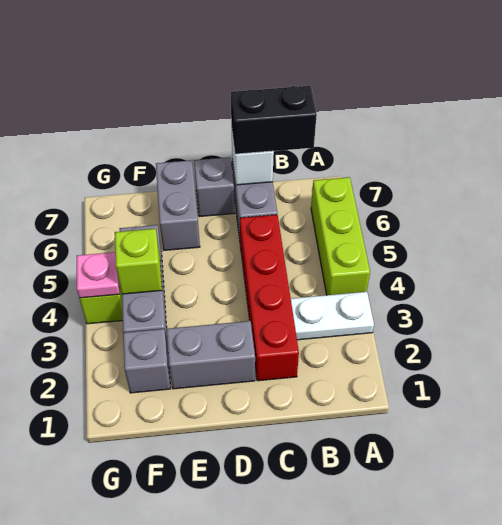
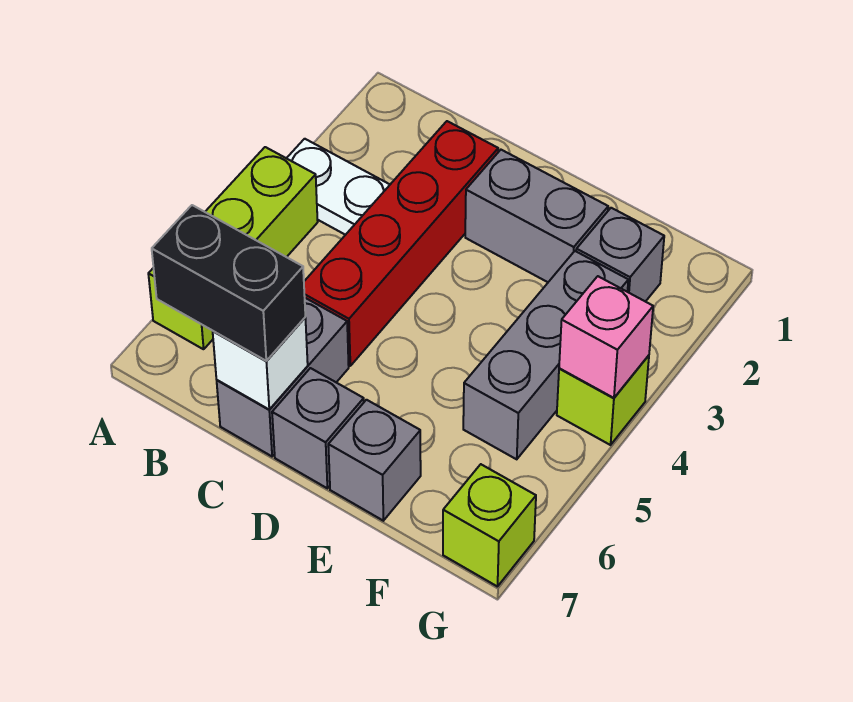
grey 1x2 brick [156,160,200,250] -> grey 1x1 brick [328,400,421,521]
lime 1x1 brick [115,229,162,294] -> lime 1x1 brick moved to [443,464,536,587]
pink 1x1 plate [77,252,120,298] -> pink 1x1 brick [559,276,653,398]

